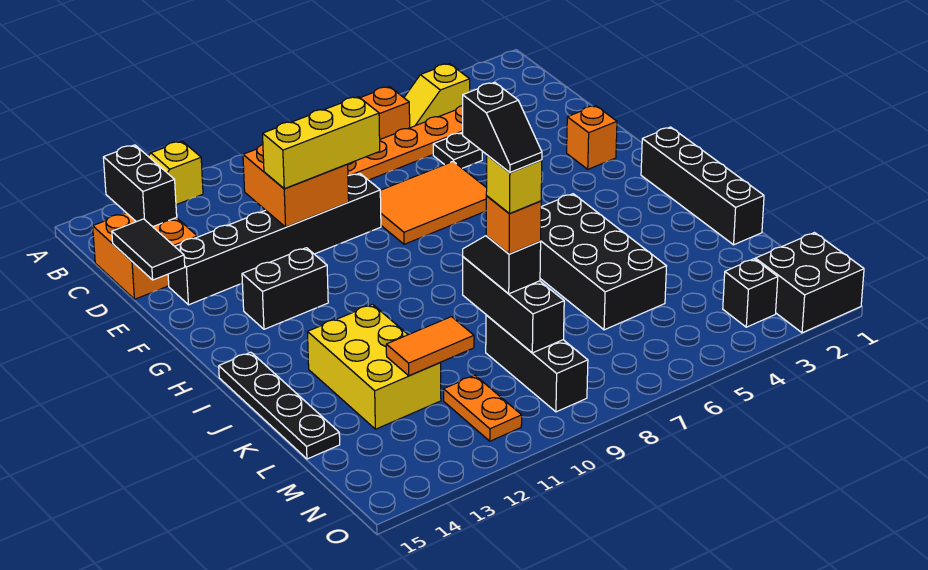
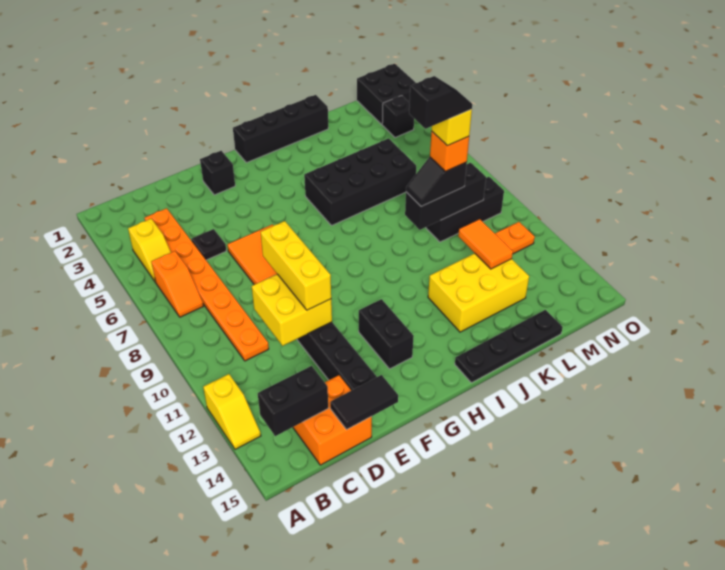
orange 2x2 brick [243,145,349,227] -> yellow 2x2 brick [252,274,332,346]
orange 1x1 brick [567,106,617,169] -> black 1x1 brick [200,151,235,195]

